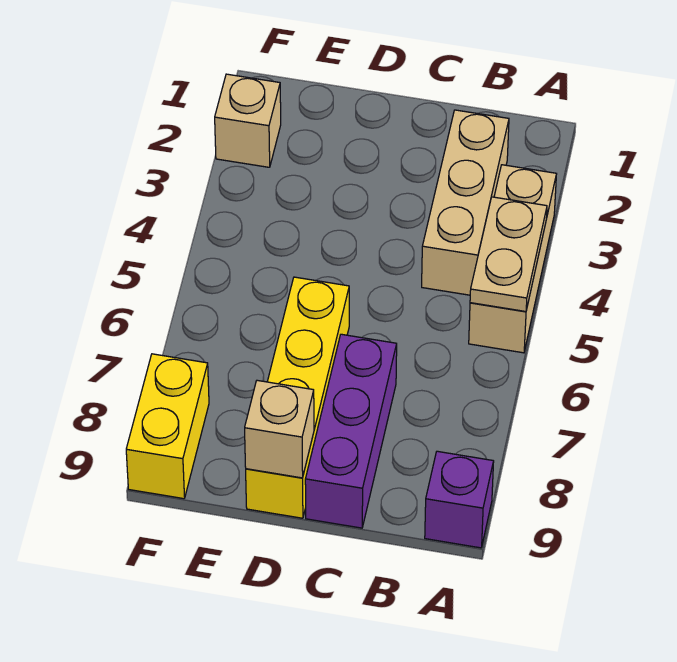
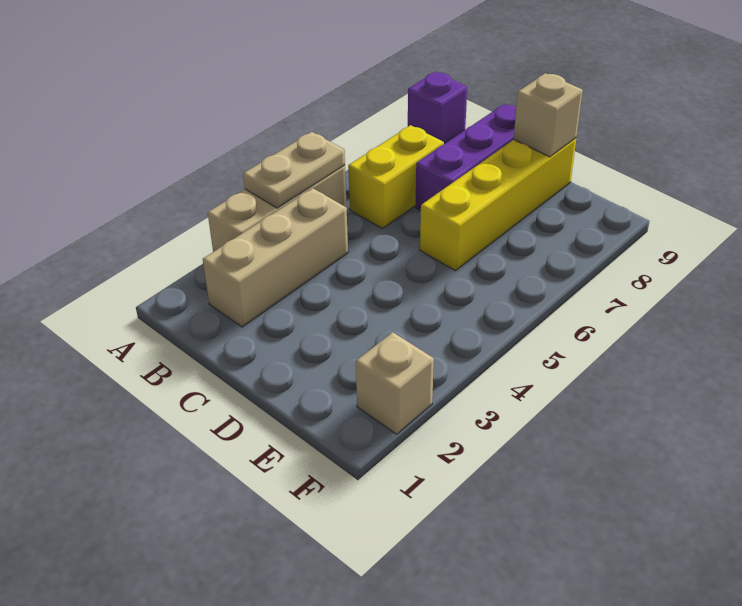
yellow 1x2 brick [126,354,209,499] -> yellow 1x2 brick moved to [348,125,444,229]

